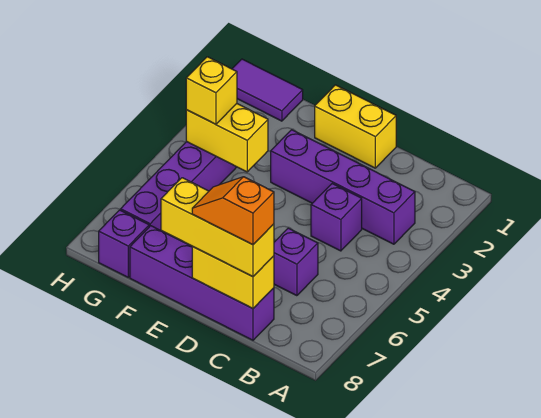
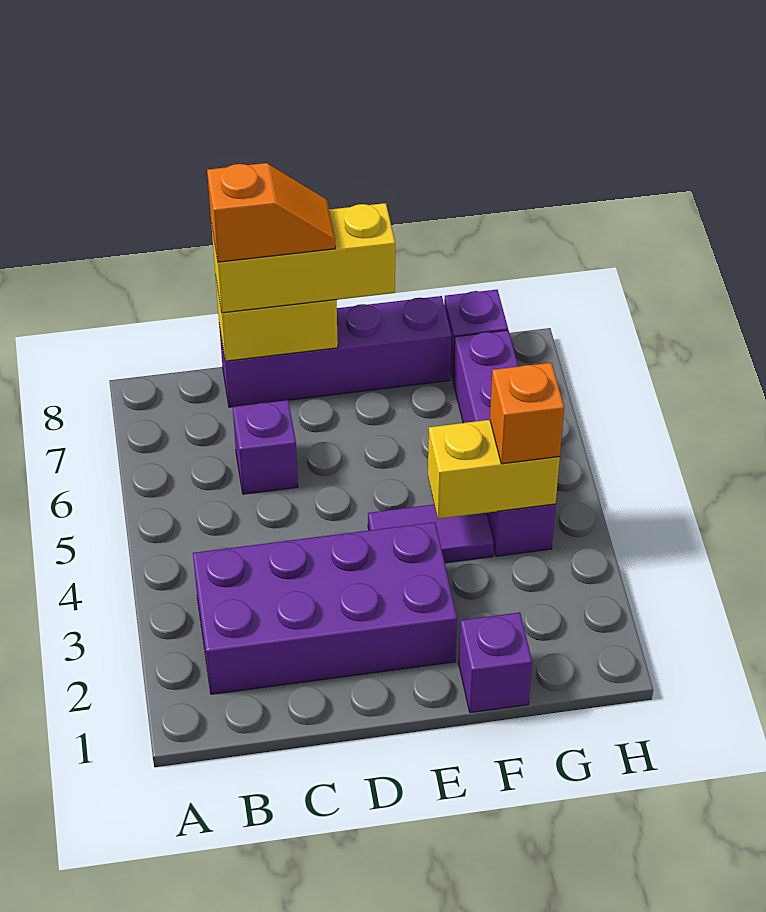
purple 1x4 brick [271,130,415,244] -> purple 2x4 brick [193,522,457,694]
purple 1x1 brick [311,184,362,251] -> purple 1x1 brick moved to [459,612,532,713]
yellow 1x2 brick [315,85,396,168] -> none
purple 1x2 tile [232,59,303,121] -> purple 1x2 tile moved to [368,504,494,563]
yellow 1x1 brick [186,57,237,124] -> orange 1x1 brick [490,363,564,464]

